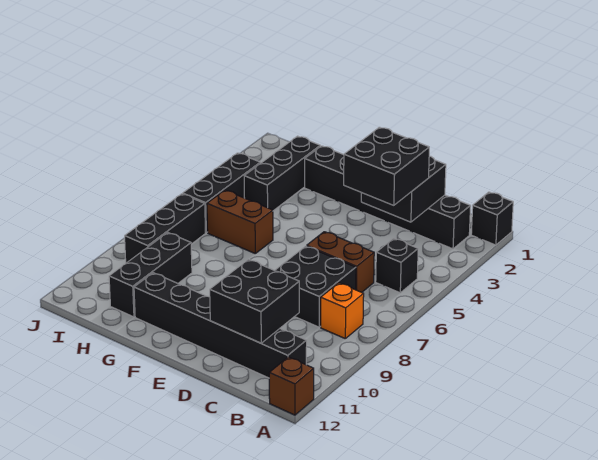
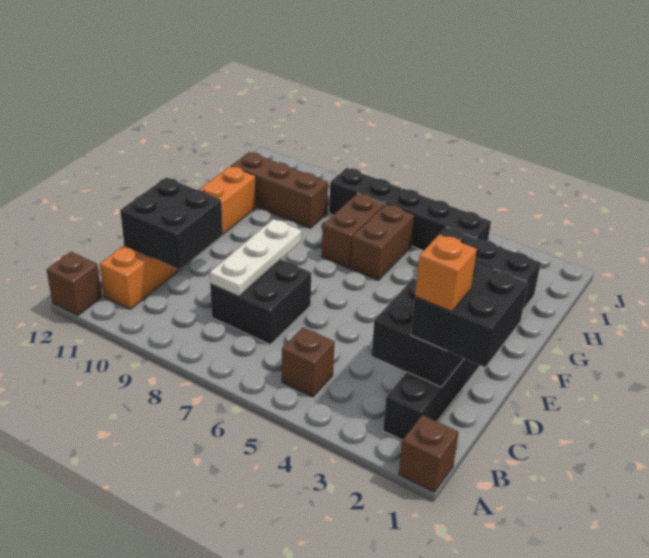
black 1x1 brick [471,192,513,245] -> brown 1x1 brick [399,415,459,492]
black 1x1 brick [376,238,418,293] -> brown 1x1 brick [282,327,335,397]
orange 1x1 brick [321,283,364,338] -> orange 1x1 brick moved to [415,234,477,312]
black 1x6 brick [134,273,307,378] -> orange 1x6 brick [100,166,256,309]
black 2x2 brick [344,127,429,205] -> black 2x2 brick moved to [411,263,528,367]
brown 1x2 brick [307,232,374,292] -> brown 1x2 brick moved to [321,193,385,268]
none -> white 1x3 plate [210,219,301,296]
black 1x3 brick [109,233,192,317] -> brown 1x3 brick [231,152,328,228]
black 1x3 brick [125,194,206,263] -> black 1x2 brick [329,168,401,215]

